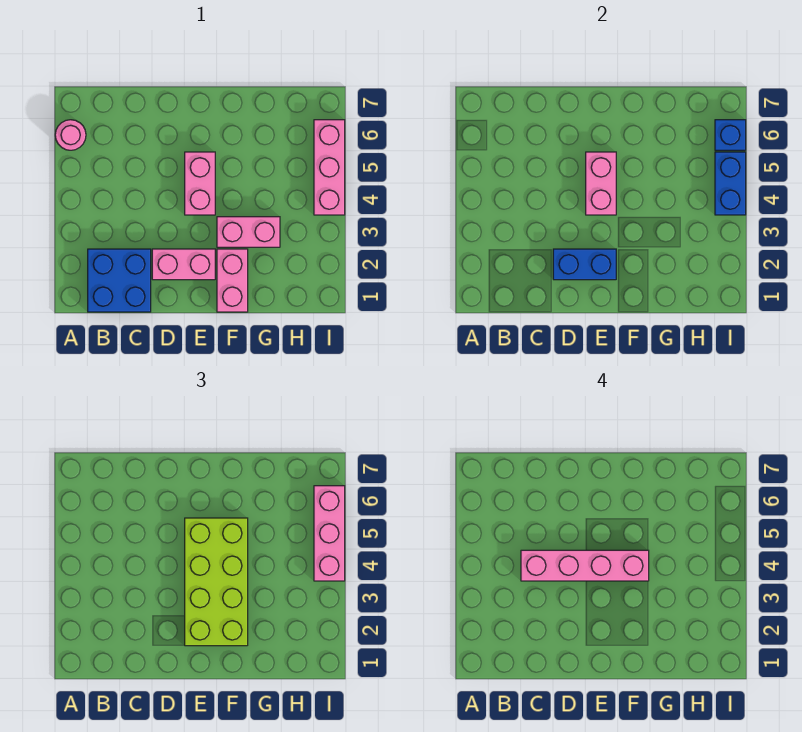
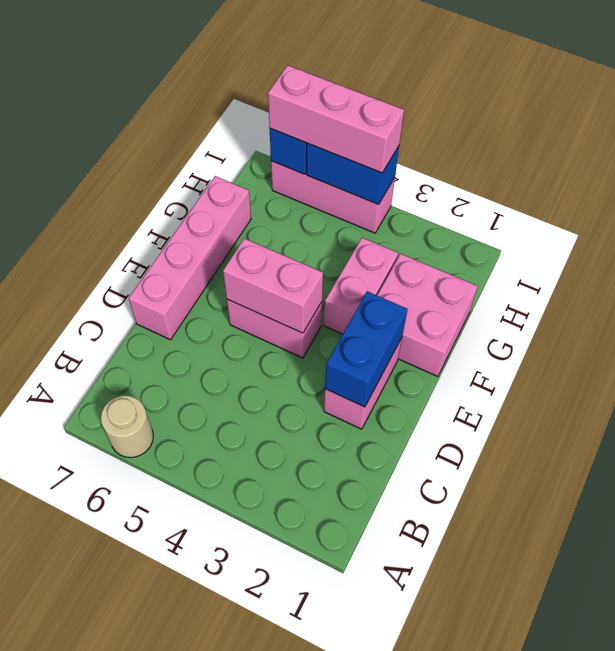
pink 1x1 round brick [55,120,86,150] -> tan 1x1 round brick [101,396,153,457]
blue 2x2 brick [88,249,151,312] -> none
pink 1x4 brick [521,550,649,581] -> pink 1x4 brick moved to [129,176,251,340]
lime 2x4 brick [185,518,248,646] -> none
pink 1x2 brick [217,249,248,312] -> pink 2x2 brick [377,254,478,377]

